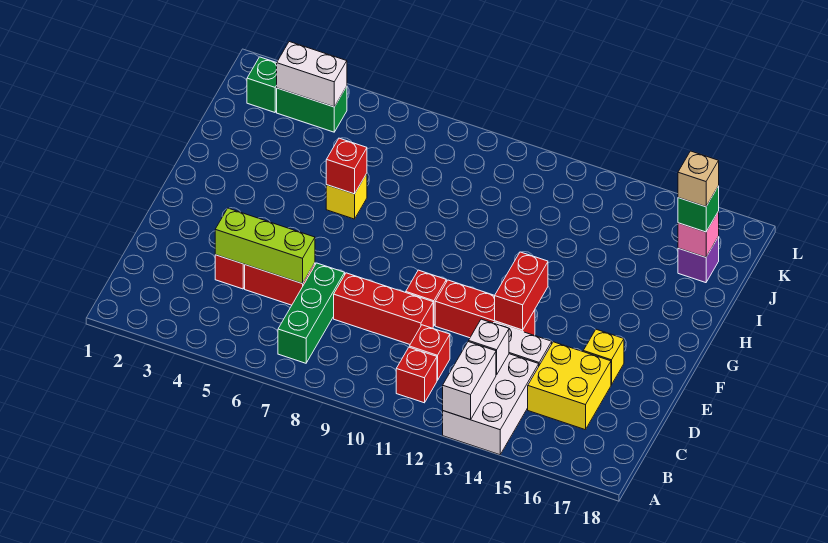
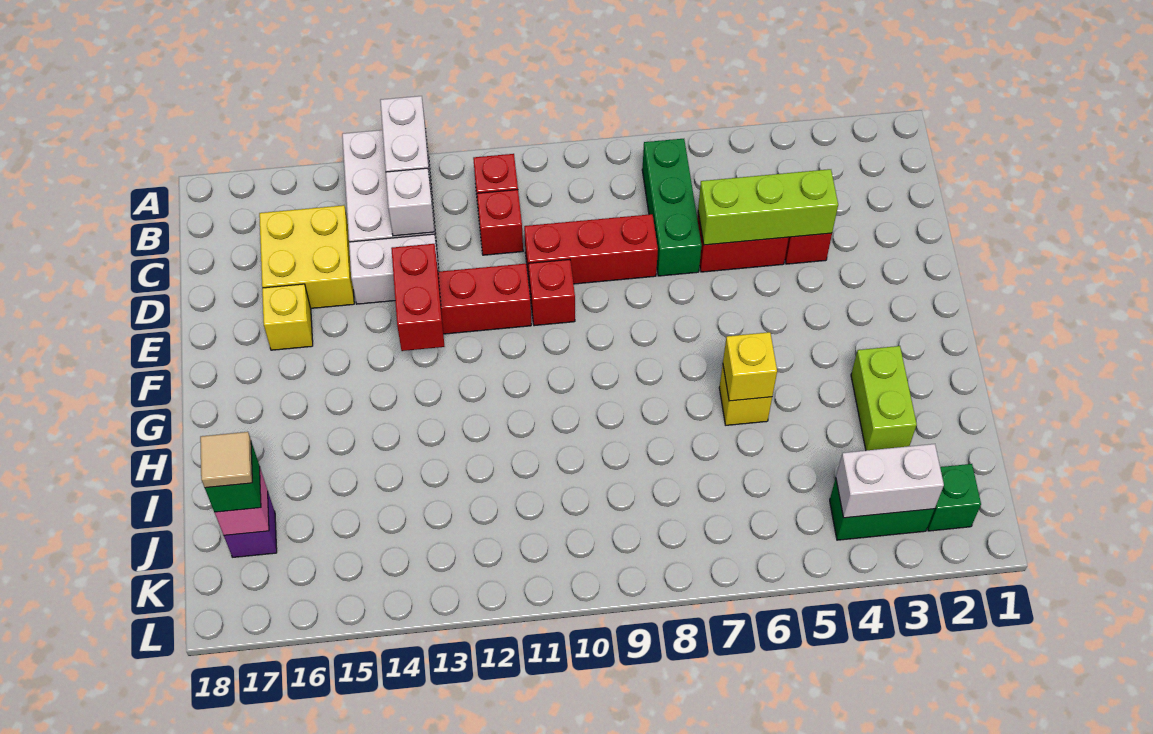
none -> lime 1x2 brick [851,346,917,451]
red 1x1 brick [326,138,367,194] -> yellow 1x1 brick [723,332,777,401]
tan 1x1 brick [678,151,719,207] -> tan 1x1 tile [200,432,252,488]

